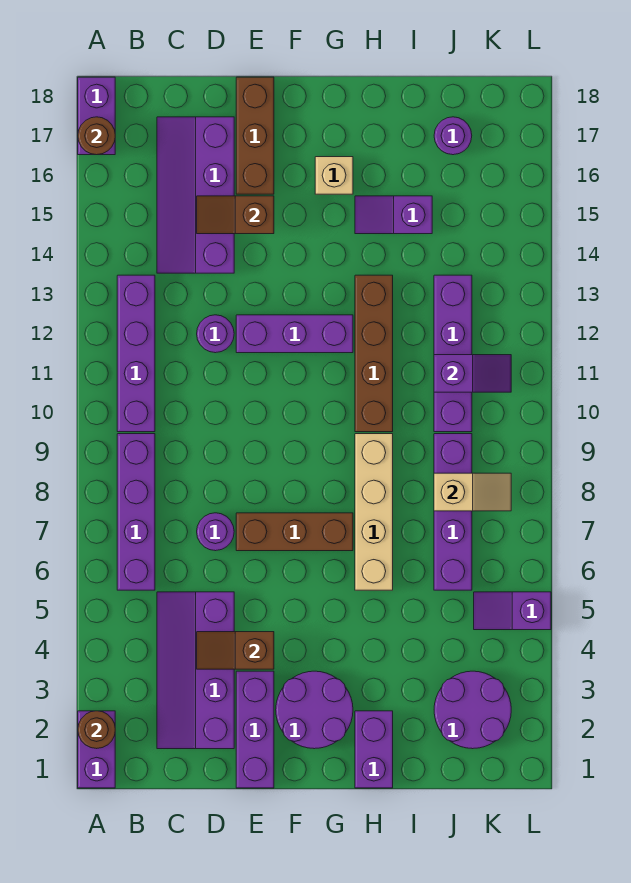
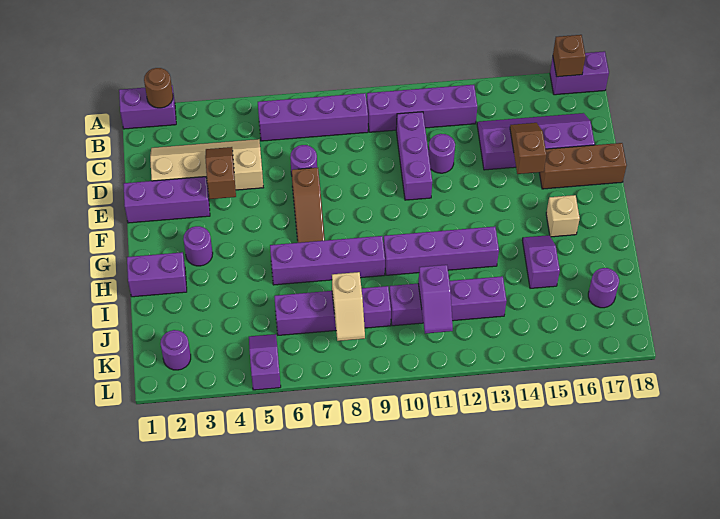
brown 1x1 round brick [78,117,115,155] -> brown 1x1 brick [553,35,585,77]
purple 2x4 slope [157,592,234,749] -> tan 2x4 slope [150,139,263,190]
brown 1x3 brick [236,513,353,551] -> brown 1x3 slope [292,168,325,243]
purple 1x3 brick [236,315,353,353] -> purple 1x3 brick moved to [396,112,432,200]
purple 2x2 round brick [276,671,353,749] -> purple 1x1 round brick [183,226,213,266]
tan 1x4 brick [355,434,393,590] -> purple 1x4 brick [270,236,385,285]
brown 1x4 brick [355,275,393,432] -> purple 1x4 brick [383,226,499,275]
purple 2x2 round brick [434,671,511,749] -> purple 1x1 round brick [160,330,191,370]

